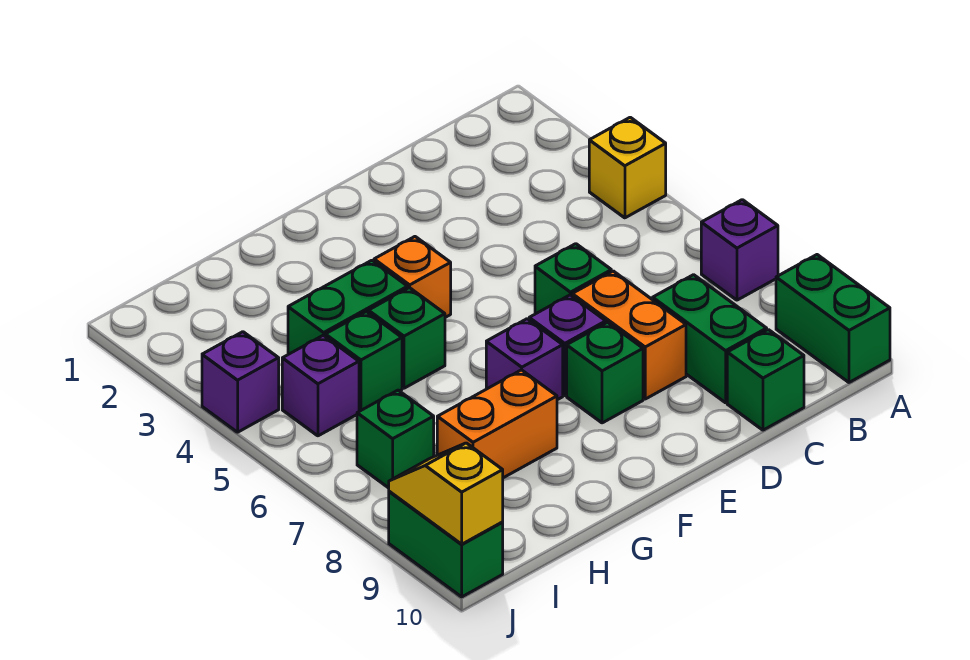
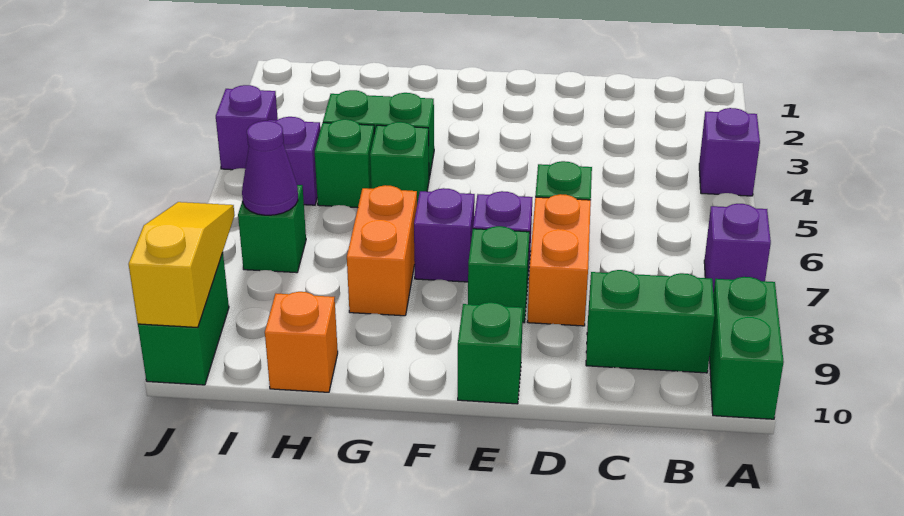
yellow 1x1 brick [589,117,666,218] -> purple 1x1 brick [699,108,760,196]
green 1x2 brick [653,275,767,403] -> green 1x2 brick turned to [586,270,715,373]
green 1x1 brick [727,330,804,430] -> green 1x1 brick moved to [458,302,523,404]
orange 1x1 brick [374,237,451,317] -> orange 1x1 brick moved to [265,292,338,392]
orange 1x2 brick [437,370,557,478] -> orange 1x2 brick turned to [347,185,417,316]
none -> purple 1x1 cone [242,121,298,215]
yellow 1x2 slope [389,443,503,544] -> yellow 1x3 slope [129,202,235,327]

